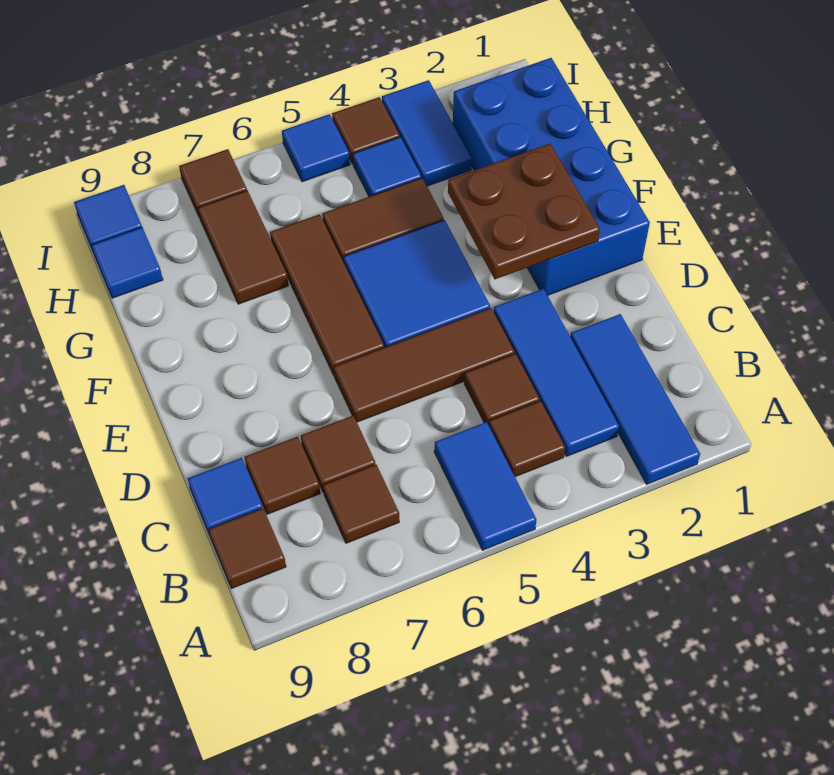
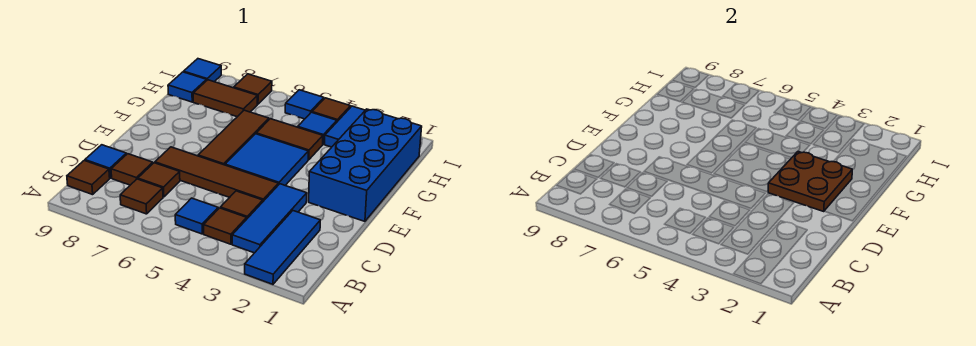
blue 1x2 tile [434,422,536,550] -> blue 1x1 tile [175,198,218,234]
brown 1x3 tile [334,308,514,422] -> brown 1x4 tile [155,147,278,201]
brown 1x2 tile [198,190,288,304] -> brown 1x2 tile turned to [193,80,257,117]

